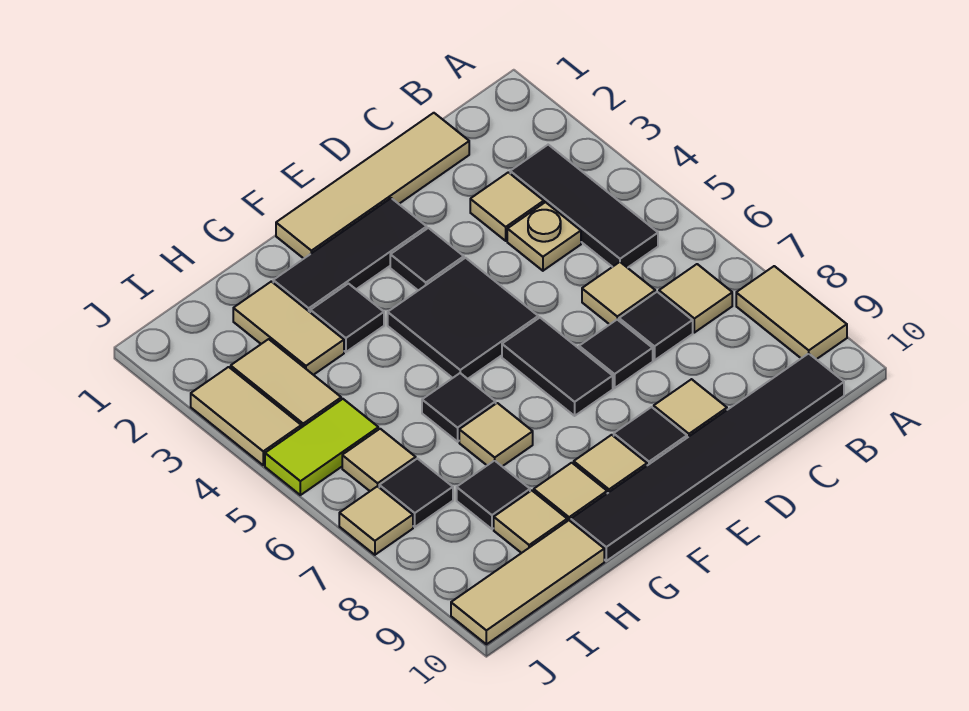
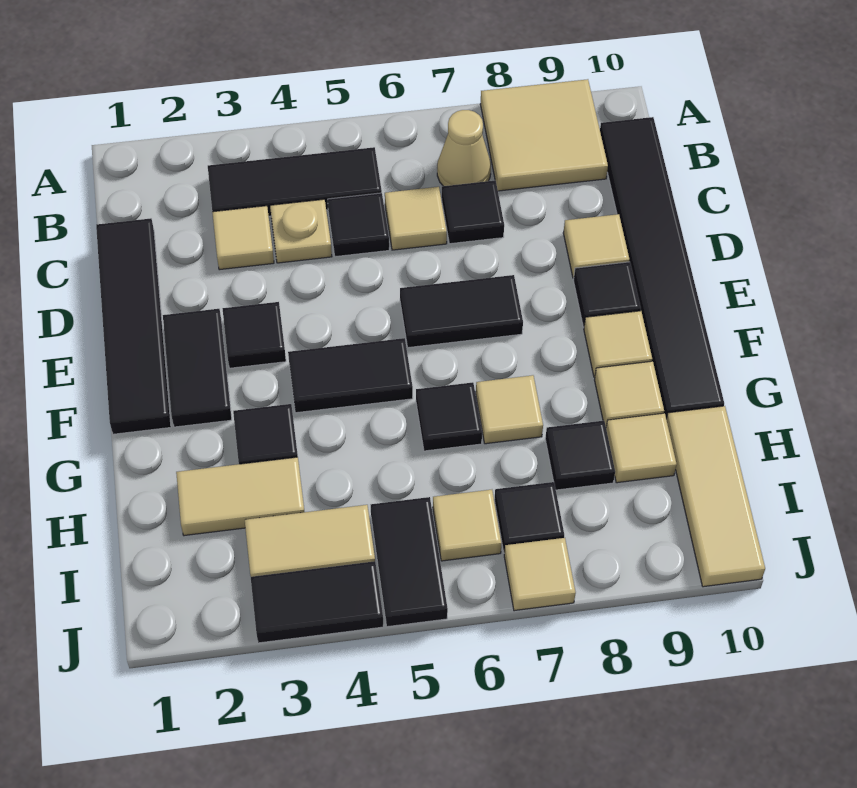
tan 1x2 tile [736,266,847,359] -> tan 2x2 tile [480,79,608,191]
tan 1x1 tile [659,264,732,333] -> tan 1x1 cone [437,110,491,186]
tan 1x4 tile [276,113,469,258] -> black 1x4 tile [96,218,171,434]
black 1x1 tile [579,320,653,388] -> black 1x1 tile moved to [328,193,389,257]
black 1x3 tile [273,198,427,312] -> black 1x2 tile [163,309,232,427]
black 2x2 tile [388,258,538,379] -> black 1x2 tile [288,338,413,413]
lime 1x2 tile [265,399,378,495] -> black 1x2 tile [371,497,448,627]
tan 1x2 tile [191,367,301,465] -> black 1x2 tile [251,561,383,643]

